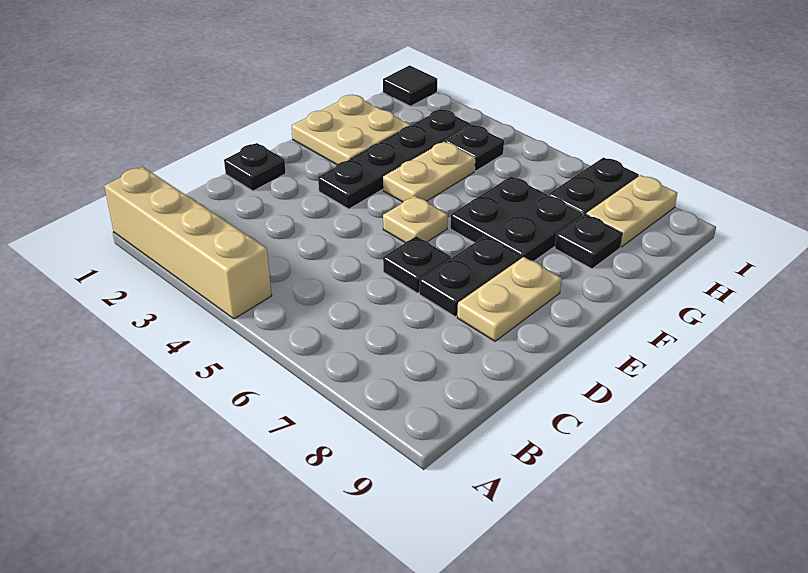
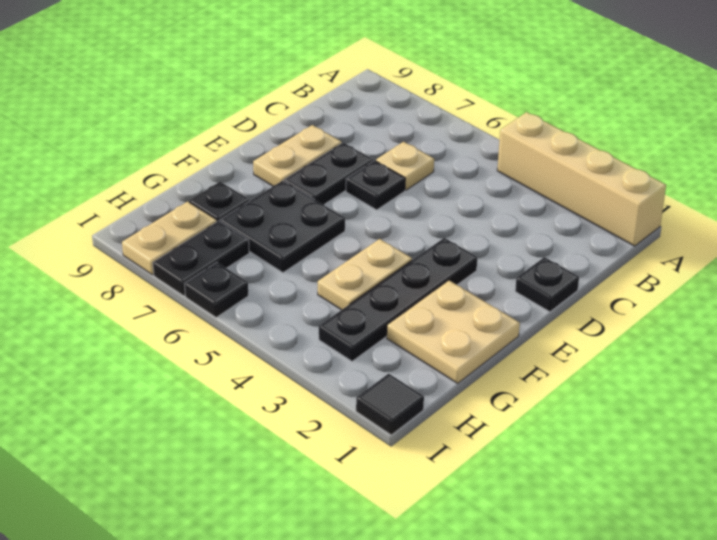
tan 1x1 plate [383,196,448,242] -> tan 1x1 plate moved to [376,142,434,190]
black 1x1 plate [445,125,504,171] -> black 1x1 plate moved to [184,263,248,317]

